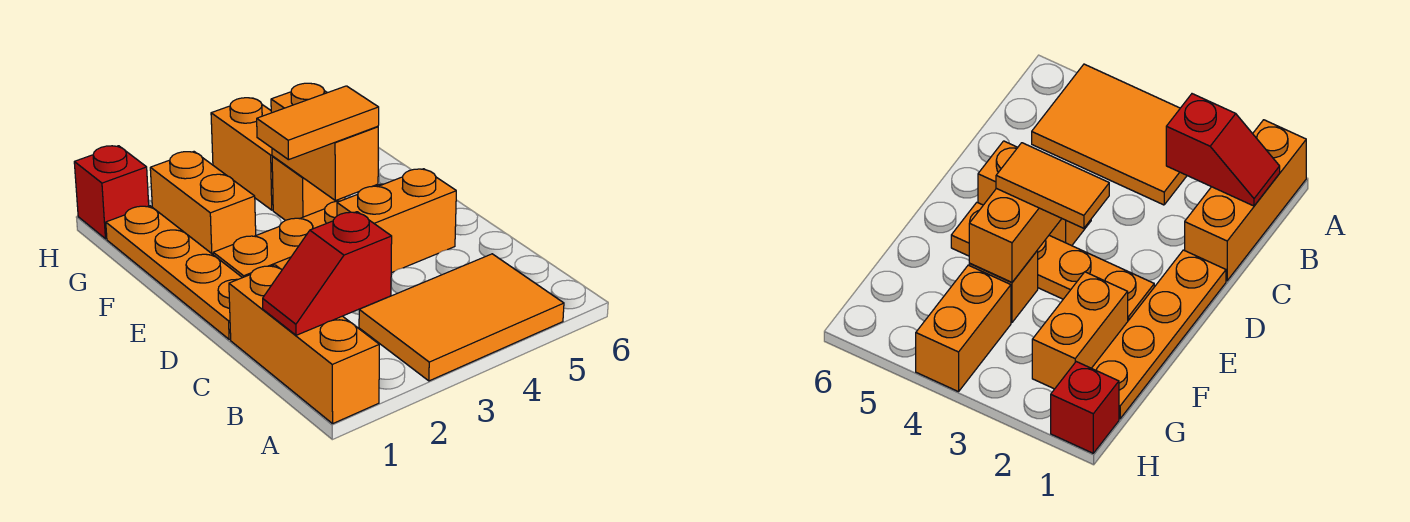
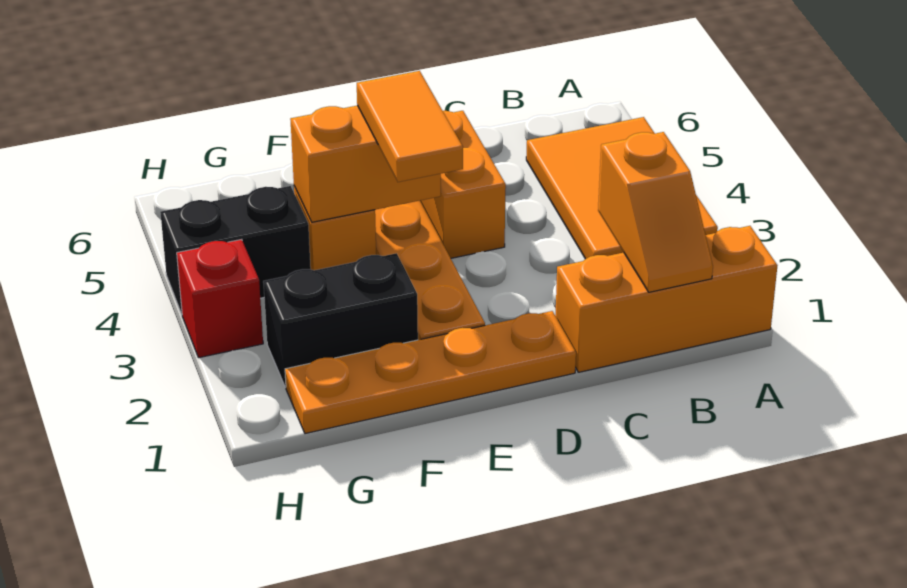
red 1x2 slope [263,212,392,335] -> orange 1x2 slope [598,132,713,292]
orange 1x2 brick [150,152,256,254] -> black 1x2 brick [263,253,418,387]
orange 1x2 brick [211,98,273,210] -> black 1x2 brick [160,186,311,314]
red 1x1 brick [74,146,149,239] -> red 1x1 brick moved to [177,239,263,358]

